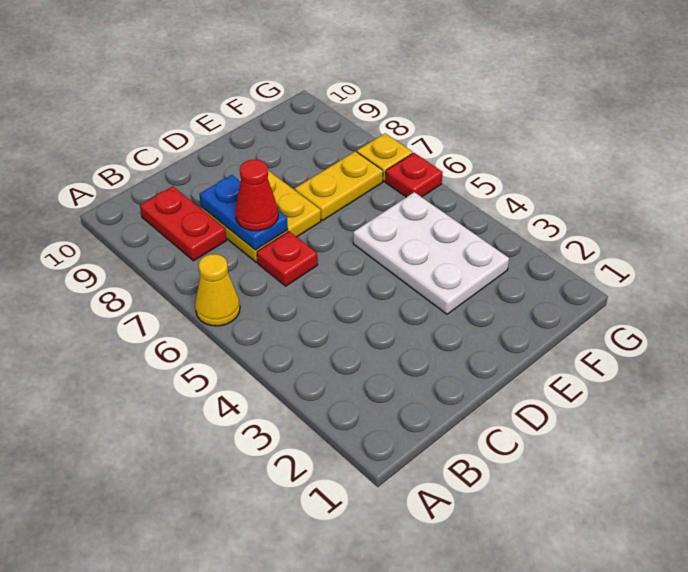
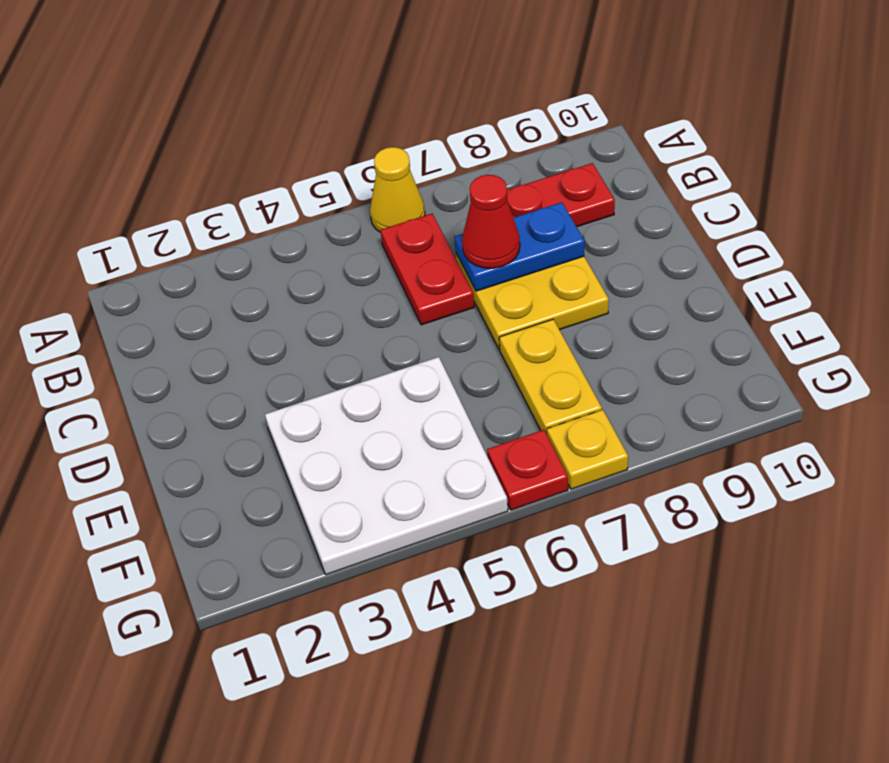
red 1x1 plate [257,231,318,286] -> red 1x2 plate [381,214,474,325]
white 2x3 plate [353,192,509,314] -> white 3x3 plate [265,357,508,575]

